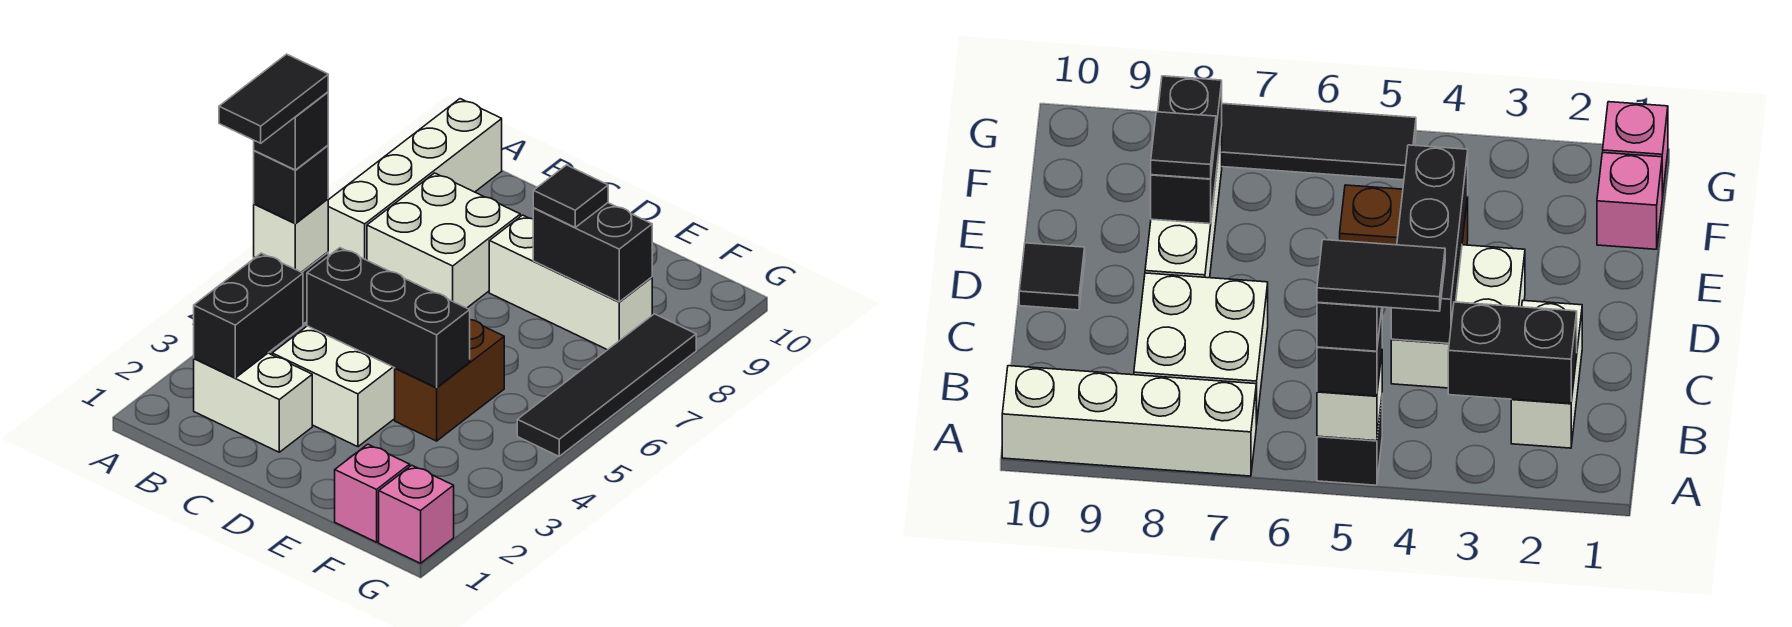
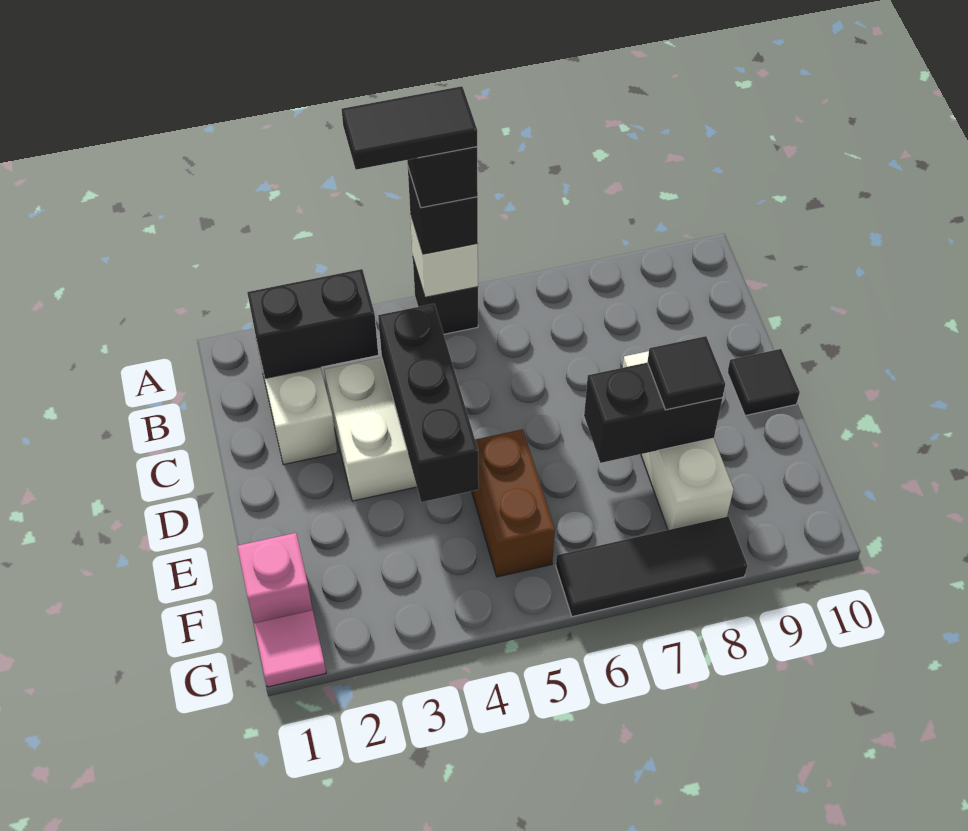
white 1x4 brick [328,99,502,260] -> none
white 2x2 brick [367,173,520,308] -> none
brown 1x2 brick [395,320,504,441] -> brown 1x2 brick turned to [472,429,555,577]
black 1x2 brick [533,203,652,302] -> black 1x2 brick turned to [584,363,722,463]
pink 1x1 brick [379,465,454,563] -> pink 1x1 tile [254,610,326,687]
black 1x4 tile [517,314,696,456] -> black 1x3 tile [556,516,747,617]

